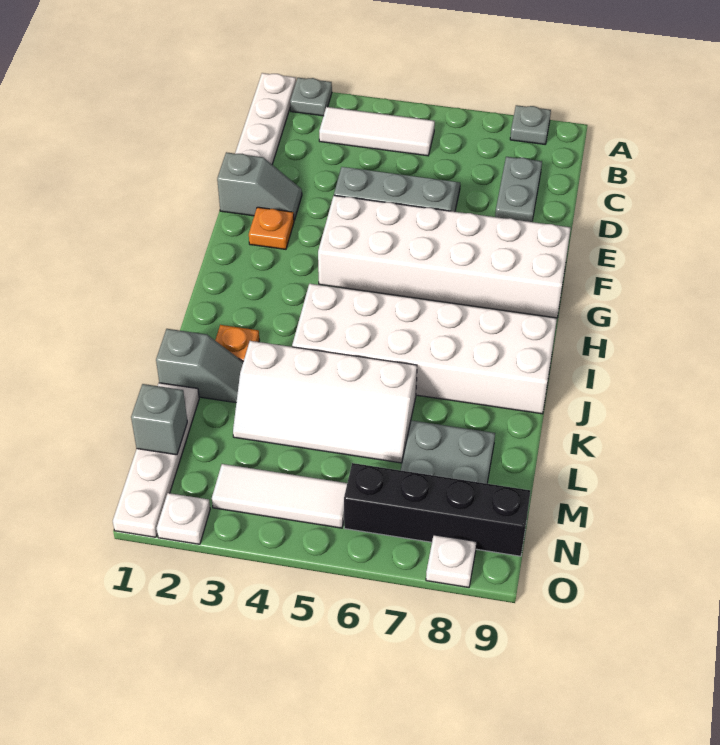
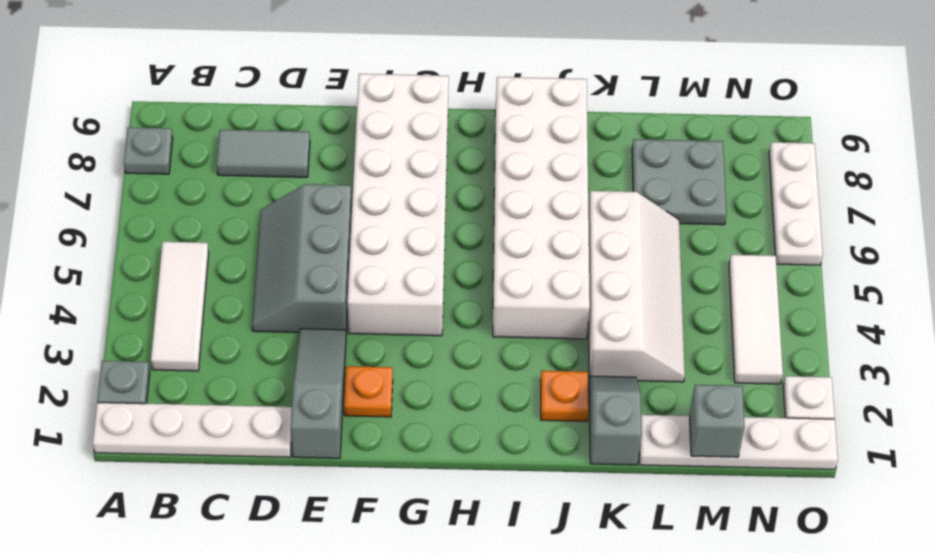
grey 1x2 plate [495,157,542,222] -> grey 1x2 tile [217,130,310,177]
grey 1x2 slope [217,152,302,220] -> grey 1x3 slope [291,329,346,458]
black 1x4 brick [344,463,530,556] -> none
white 1x1 plate [426,535,476,587] -> white 1x3 plate [769,142,823,265]

